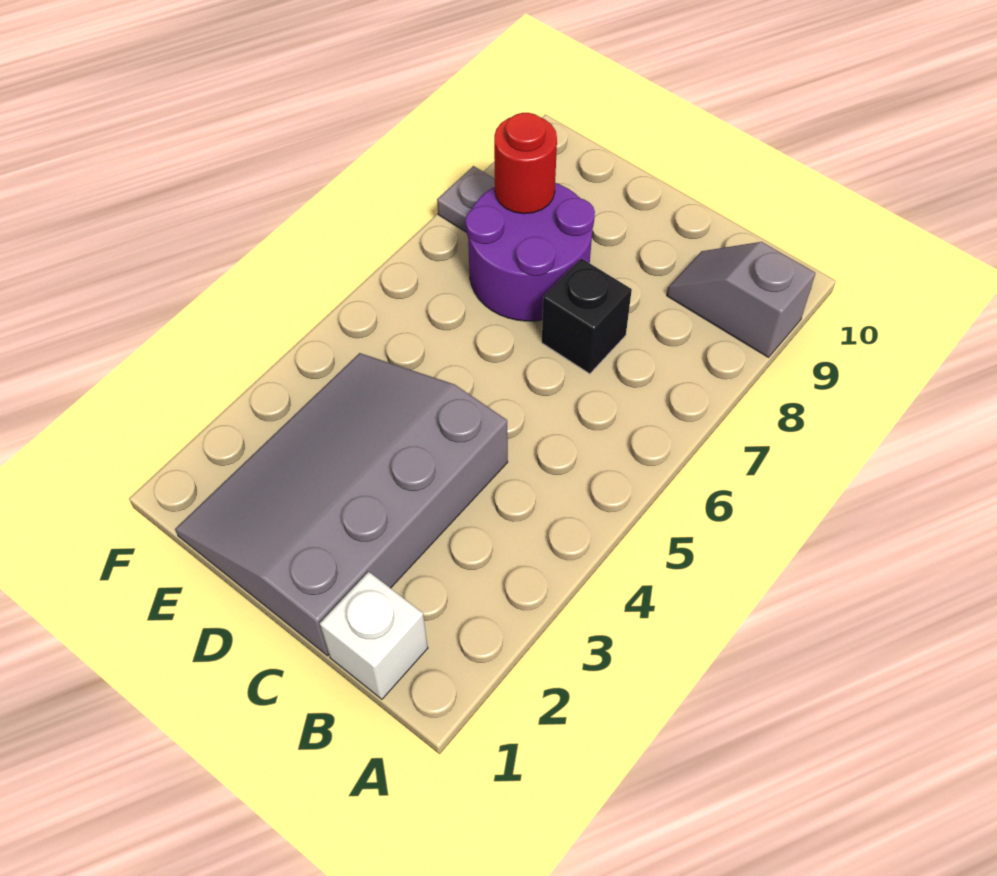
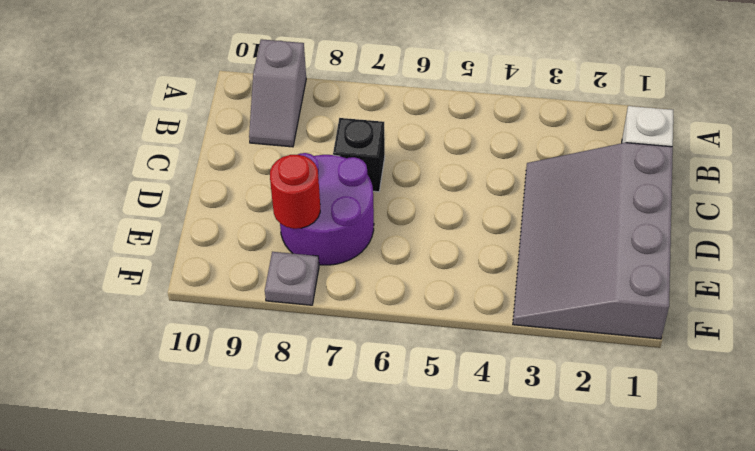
grey 3x4 slope [175,353,508,656] -> grey 3x4 slope turned to [513,143,673,339]

